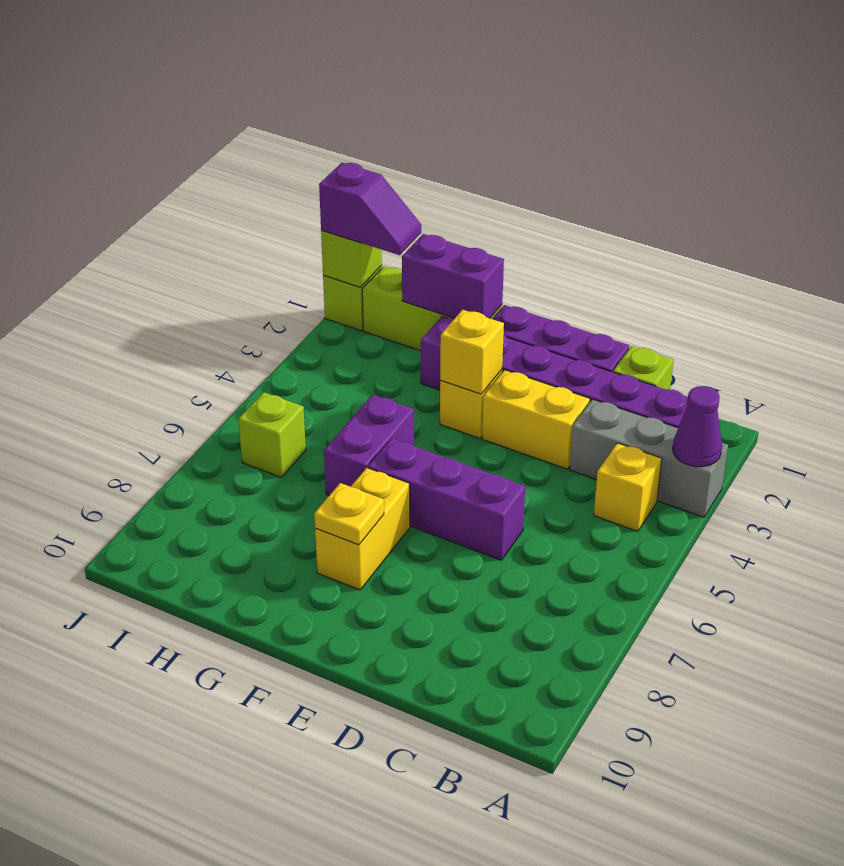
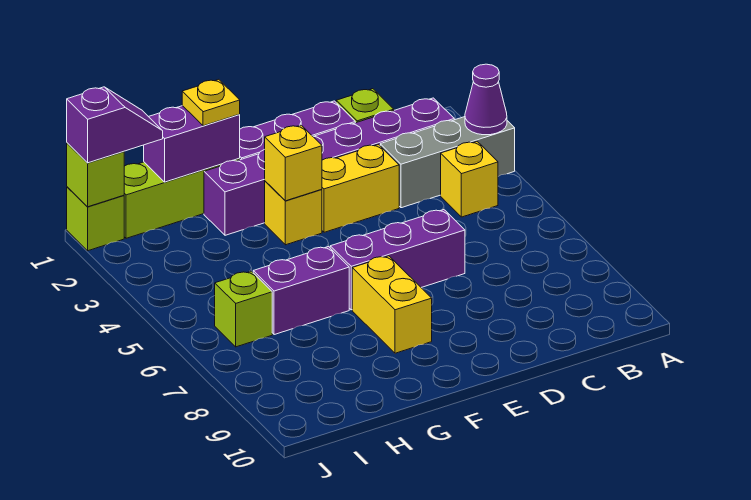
yellow 1x1 plate [314,483,384,545] -> yellow 1x1 plate moved to [182,79,240,126]
purple 1x2 brick [324,395,414,495] -> purple 1x2 brick turned to [253,246,349,335]

